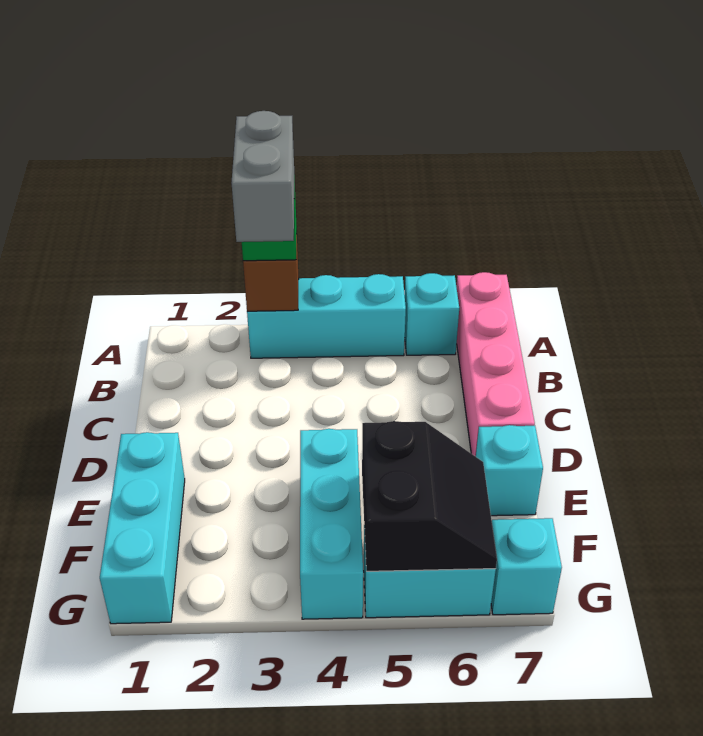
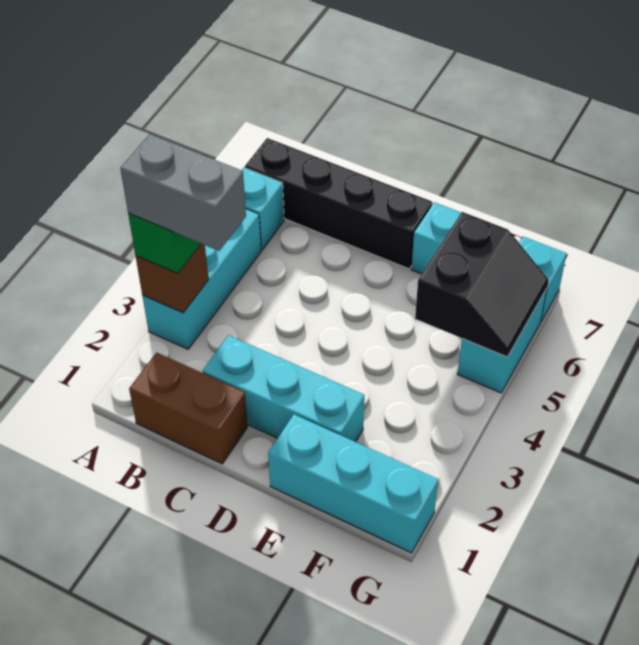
pink 1x4 brick [456,272,535,456] -> black 1x4 brick [245,138,432,269]
none -> brown 1x2 brick [129,353,248,464]
cyan 1x3 brick [300,429,363,619] -> cyan 1x3 brick moved to [203,335,364,442]
black 2x2 slope [362,421,497,571] -> black 2x2 slope turned to [415,212,549,357]

